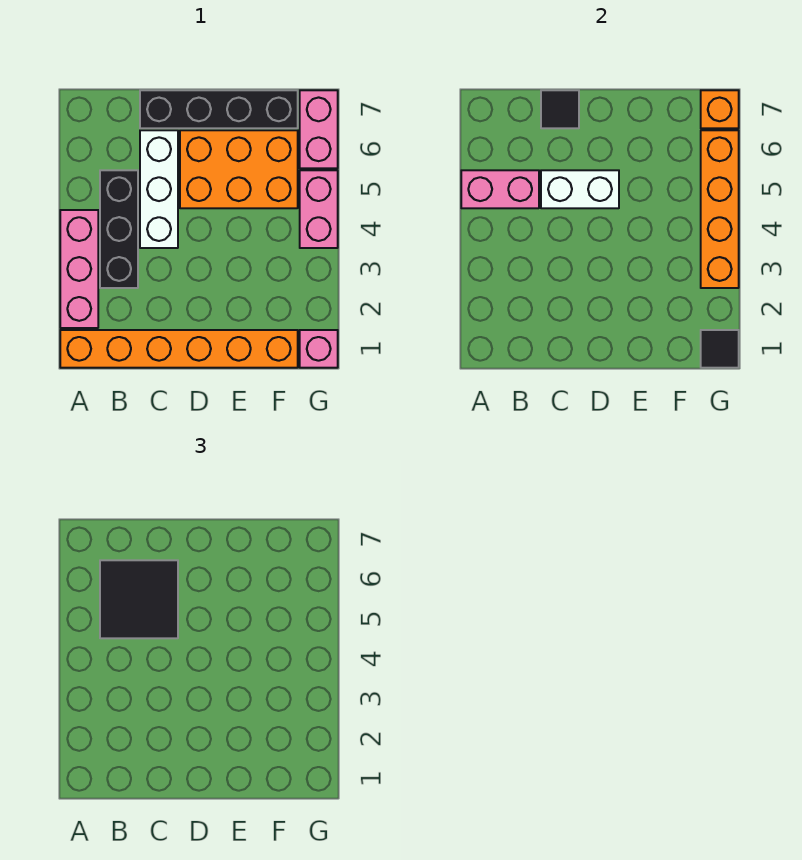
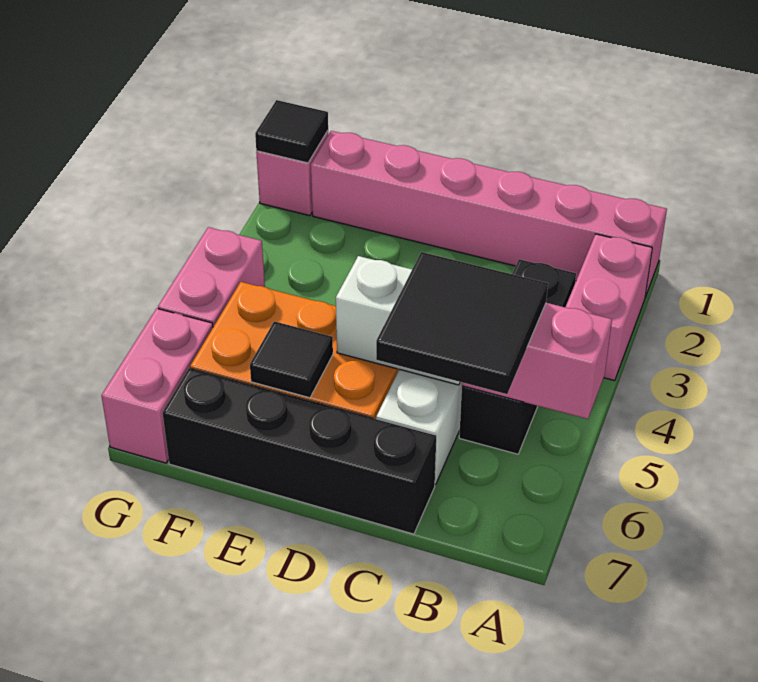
orange 1x6 brick [60,330,298,368] -> pink 1x6 brick [311,131,667,297]
pink 1x3 brick [60,210,98,328] -> pink 1x2 brick [566,234,652,381]
black 1x1 tile [541,90,579,128] -> black 1x1 tile moved to [250,321,333,398]
orange 1x4 brick [701,130,739,288] -> none
orange 1x1 brick [701,90,739,128] -> none

